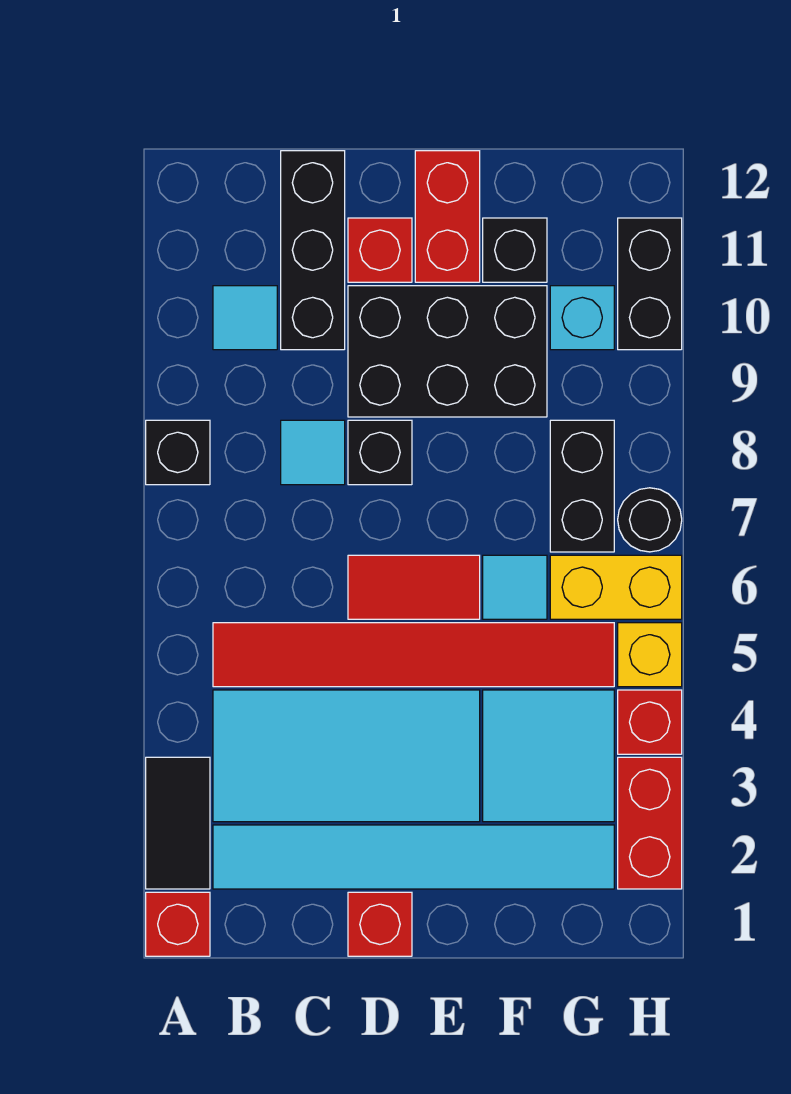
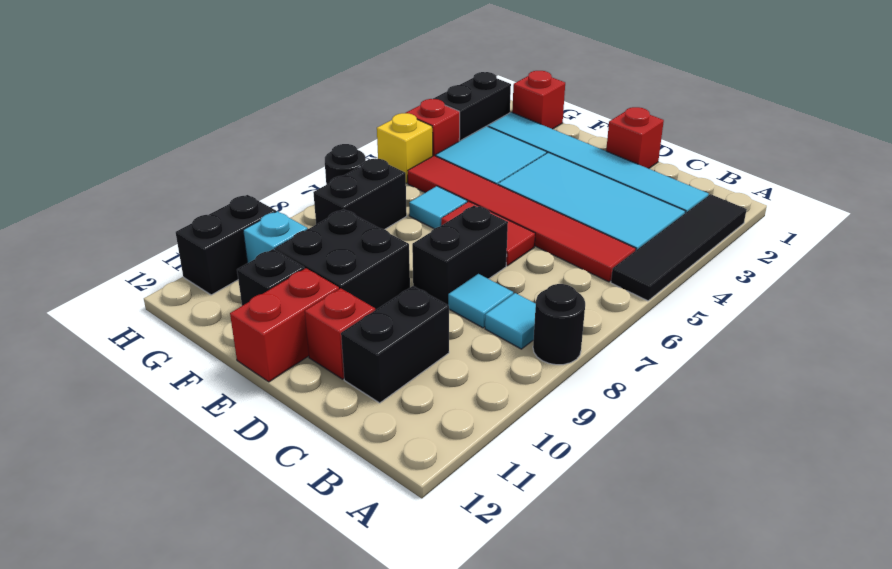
red 1x1 brick [146,892,210,956] -> red 1x1 brick moved to [512,71,565,129]
black 1x2 tile [146,757,210,889] -> black 1x4 tile [611,194,747,301]
black 1x1 brick [146,420,210,485] -> black 1x1 round brick [533,284,585,365]
cyan 1x1 tile [213,286,277,350] -> cyan 1x1 tile moved to [485,293,536,349]
black 1x3 brick [281,151,345,350] -> black 1x2 brick [341,286,449,403]
black 1x1 brick [348,420,412,485] -> black 1x2 brick [412,206,508,305]
black 2x3 brick [348,286,547,417] -> black 2x2 brick [275,209,410,310]
yellow 1x2 brick [550,555,682,619] -> none
red 1x2 brick [618,757,682,889] -> black 1x2 brick [433,72,511,141]

